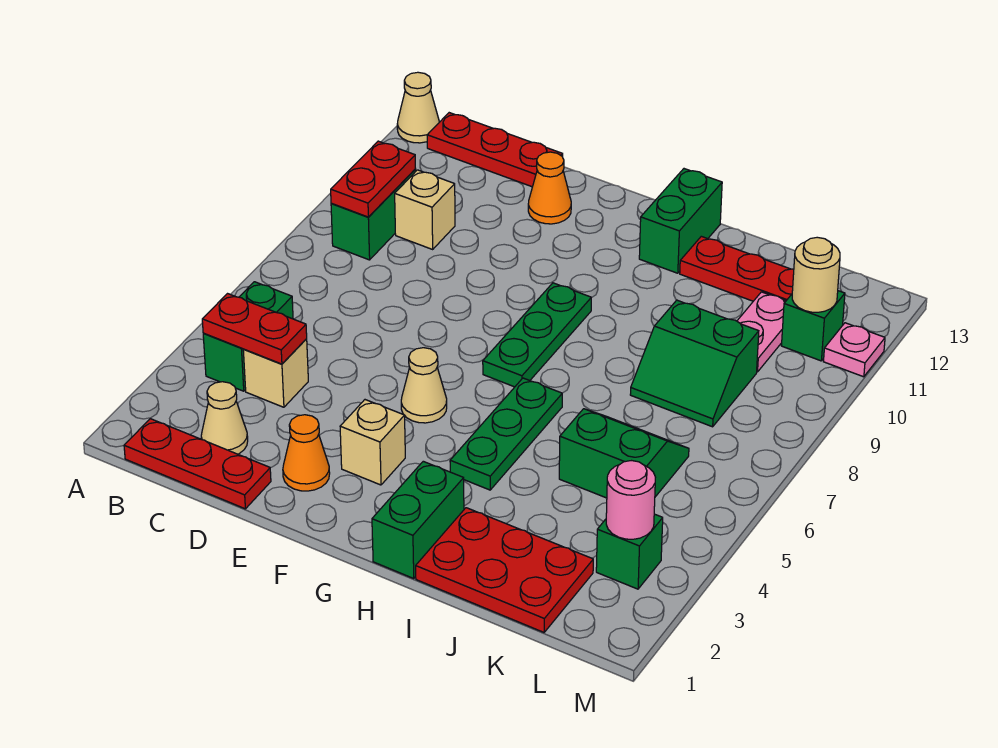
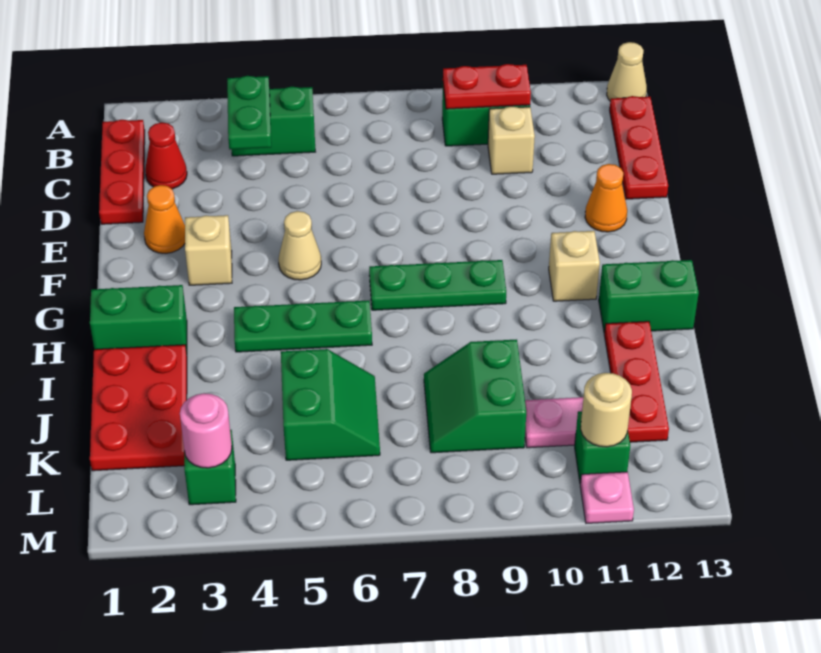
red 1x2 plate [202,294,307,364] -> green 1x2 plate [227,76,271,149]
tan 1x1 cone [201,382,248,454] -> red 1x1 cone [145,123,187,189]
tan 1x1 brick [243,339,308,407] -> tan 1x1 brick moved to [549,231,600,301]

